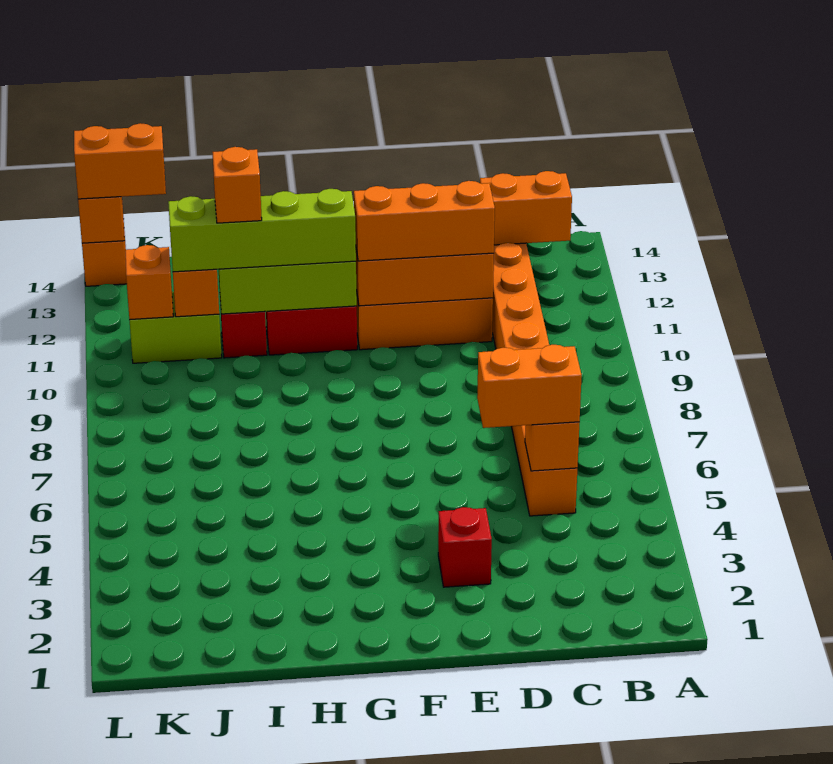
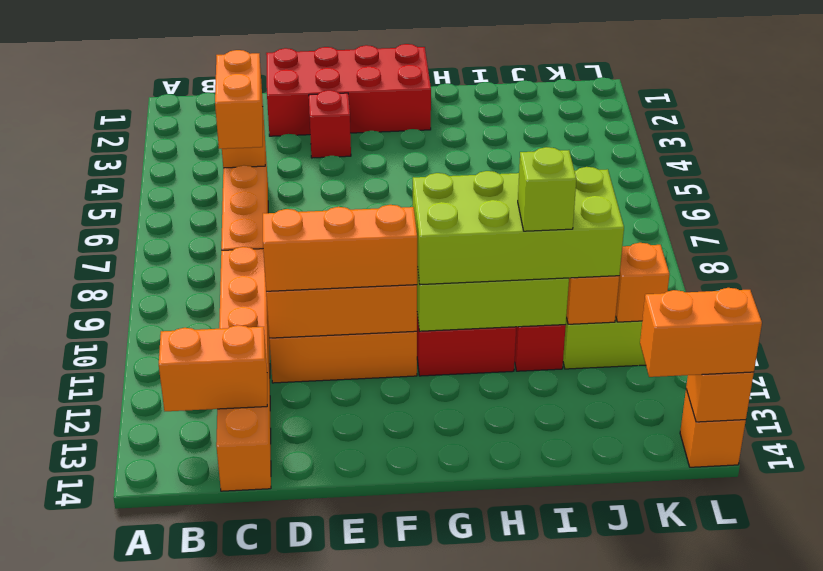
orange 1x2 brick [477,345,582,428] -> orange 1x2 brick turned to [215,50,263,149]
none -> red 2x4 brick [266,44,431,136]
lime 1x4 brick [168,189,356,272] -> lime 2x4 brick [413,167,624,285]
orange 1x1 brick [213,147,262,223] -> lime 1x1 brick [518,147,576,231]

